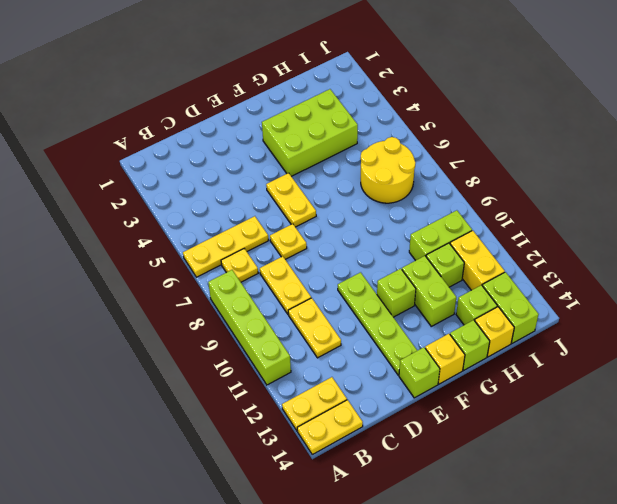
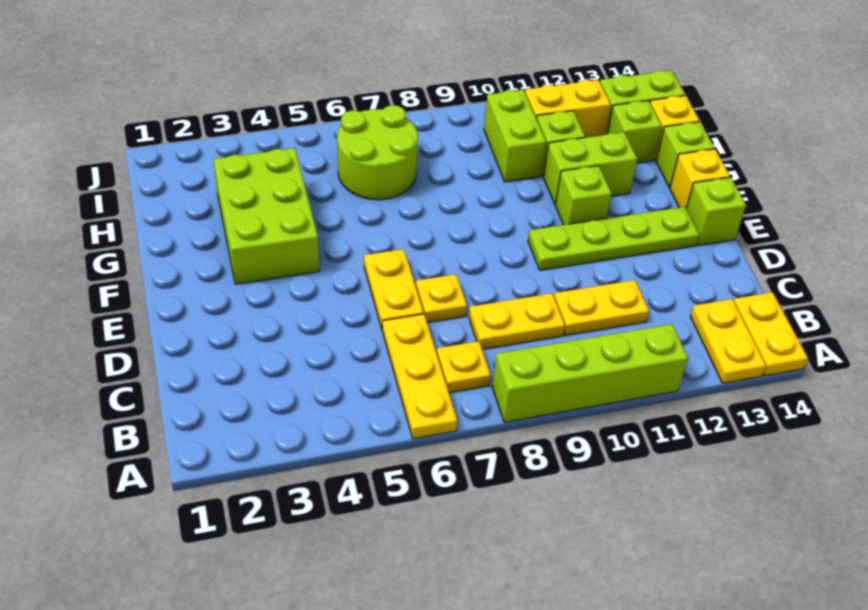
yellow 1x2 plate [266,173,316,227] -> yellow 1x2 plate turned to [364,249,424,329]
yellow 2x2 round brick [360,137,416,203] -> lime 2x2 round brick [337,105,418,200]

